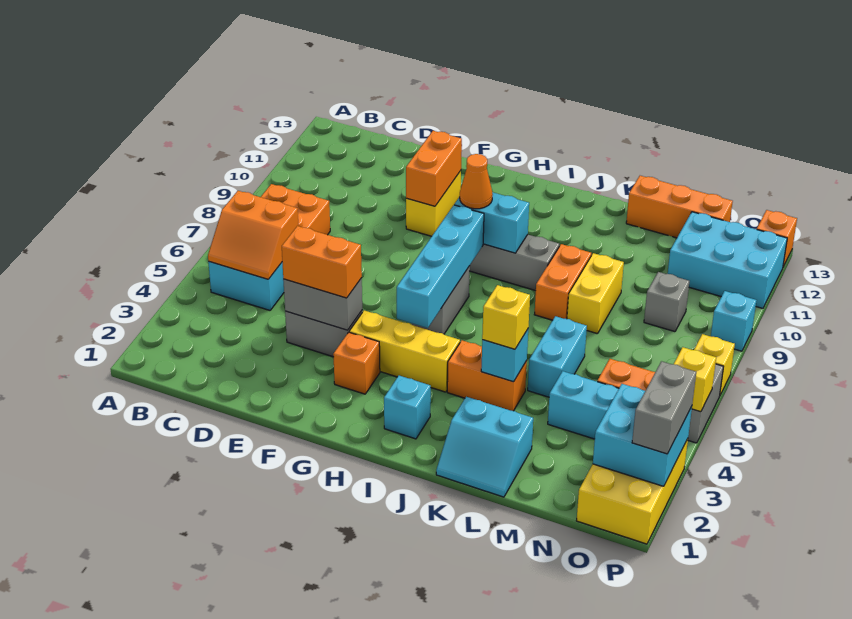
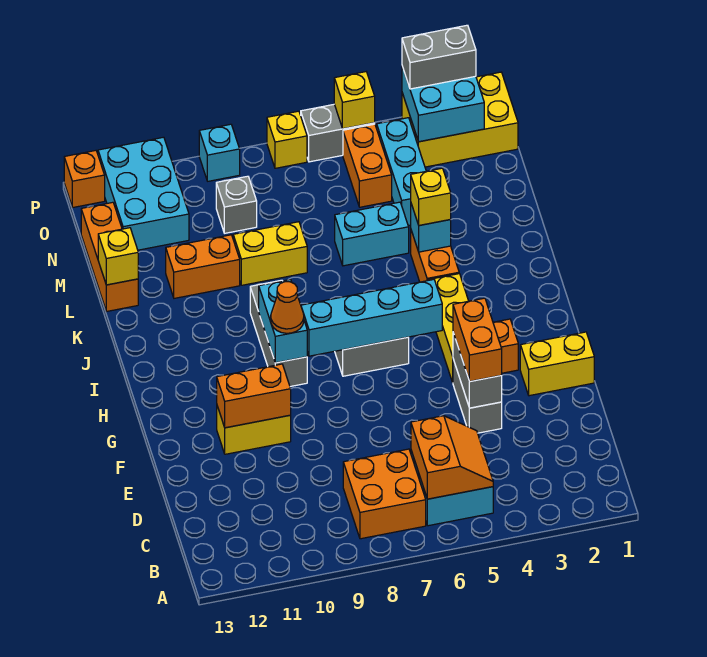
none -> yellow 1x2 brick [520,332,594,396]
cyan 1x1 brick [384,376,431,439] -> none
cyan 2x2 slope [436,397,533,497] -> none
orange 1x2 brick [534,244,591,320] -> orange 1x2 brick moved to [166,235,240,298]
none -> yellow 1x1 brick [98,228,138,285]

